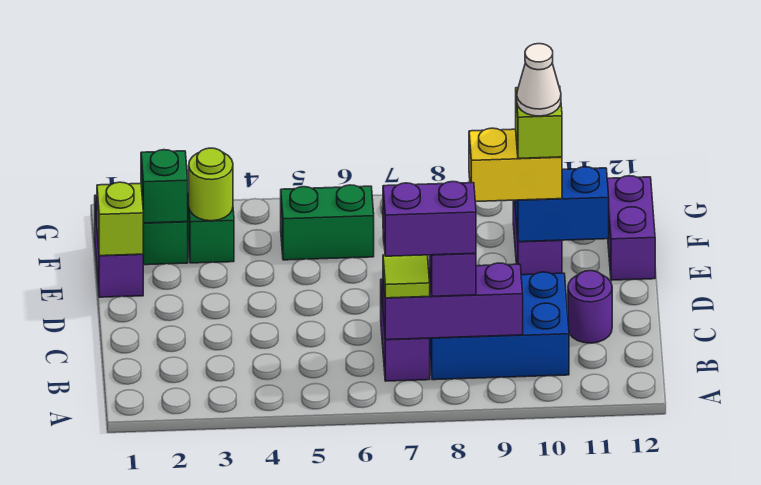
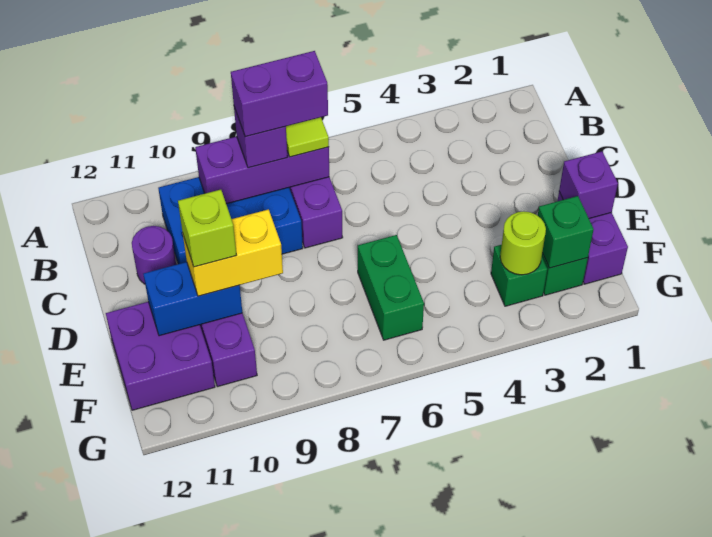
lime 1x1 brick [97,182,143,256] -> purple 1x1 brick [559,151,618,218]
white 1x1 cone [517,44,561,116] -> none
purple 1x2 brick [607,176,655,280] -> purple 2x2 brick [106,302,215,410]
green 1x2 brick [281,185,374,260] -> green 1x2 brick turned to [358,235,424,340]

